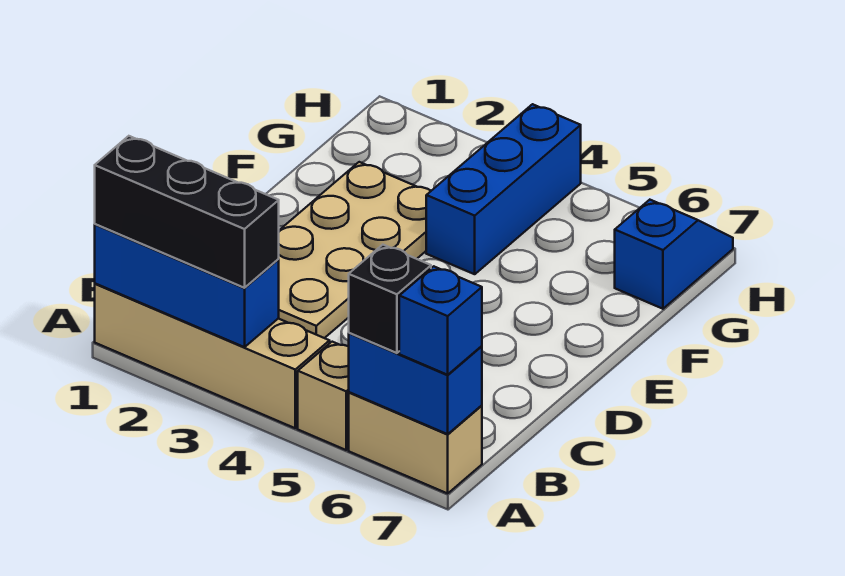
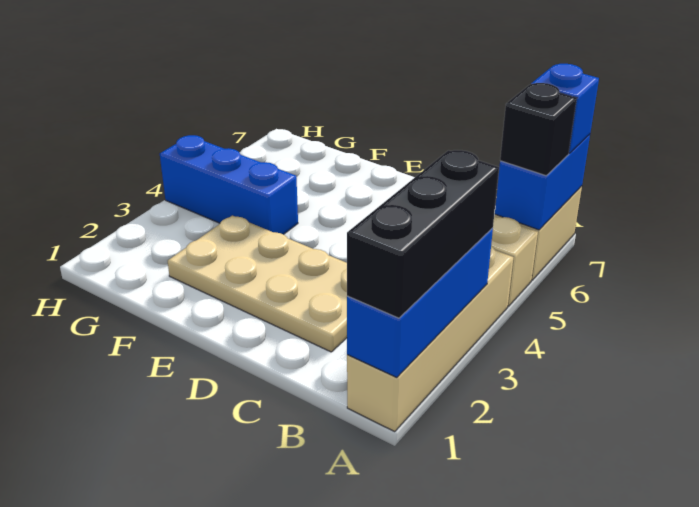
blue 1x2 slope [615,200,733,309] -> none

